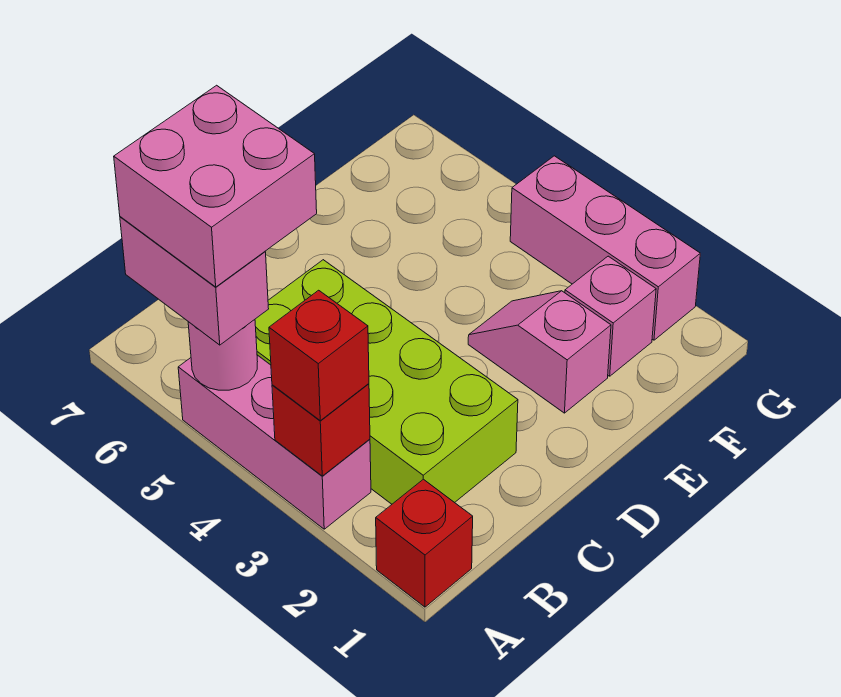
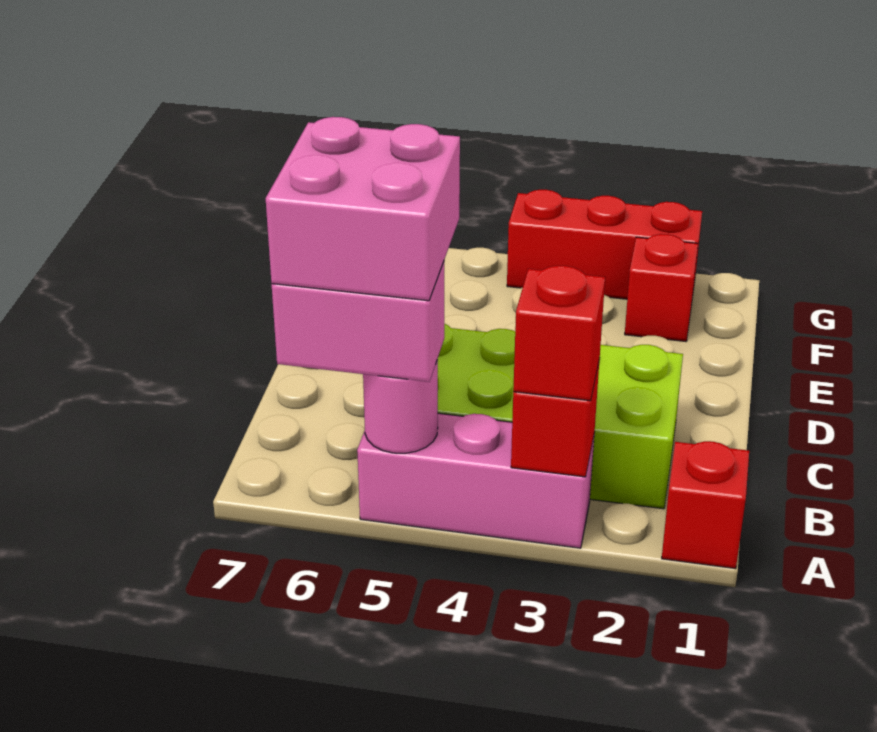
pink 1x2 slope [468,291,611,413] -> none
pink 1x1 brick [565,256,656,376] -> red 1x1 brick [625,234,698,341]
pink 1x3 brick [510,156,700,340] -> red 1x3 brick [507,190,702,299]

